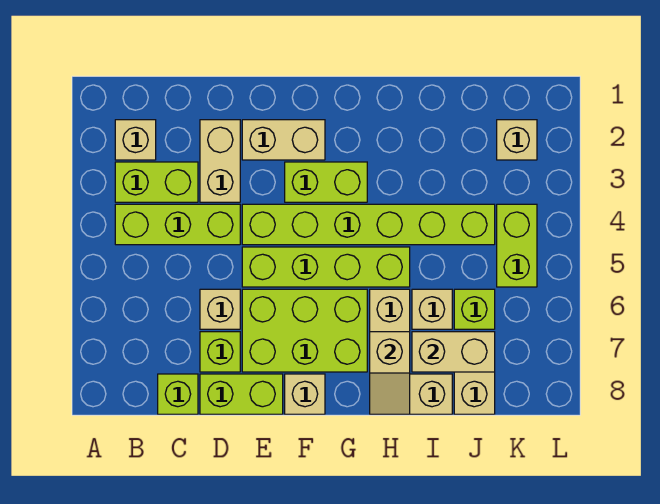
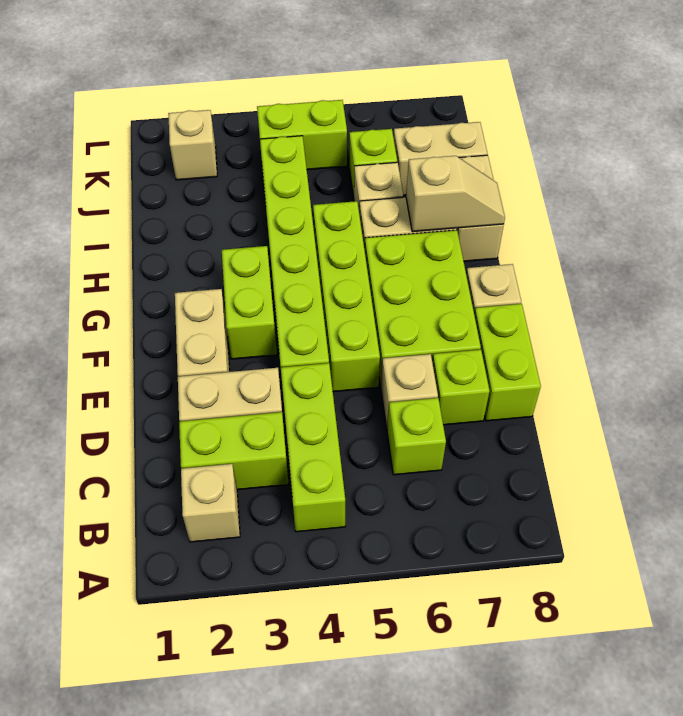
lime 1x2 brick [115,162,198,202] -> lime 1x2 brick turned to [179,412,288,490]
lime 1x1 brick [158,374,198,414] -> lime 1x1 brick moved to [387,398,446,475]
tan 1x2 brick [412,332,495,372] -> none

